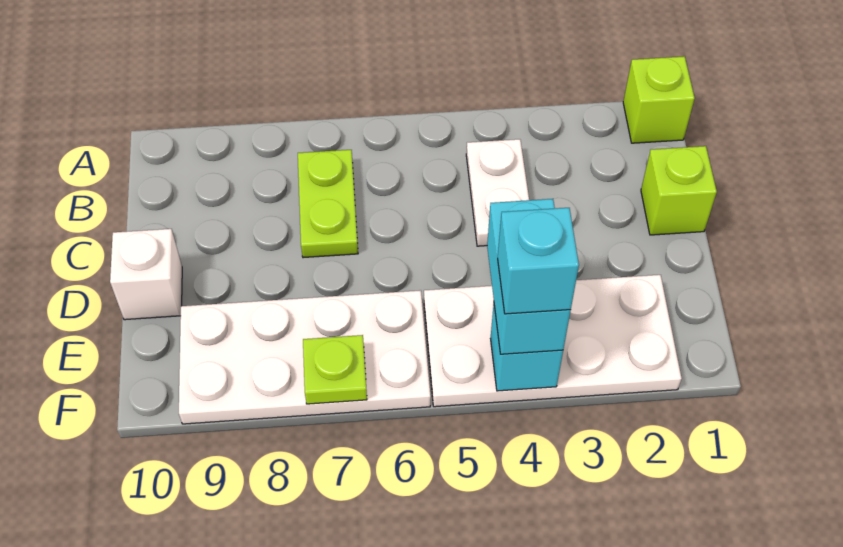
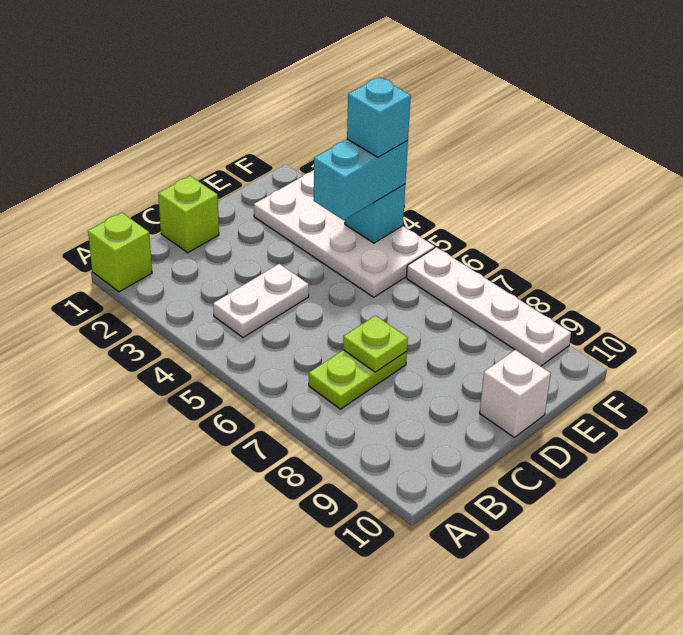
white 2x4 plate [179,290,431,424] -> white 1x4 plate [406,247,571,366]
lime 1x1 plate [303,335,367,404] -> lime 1x1 plate moved to [343,316,408,372]

